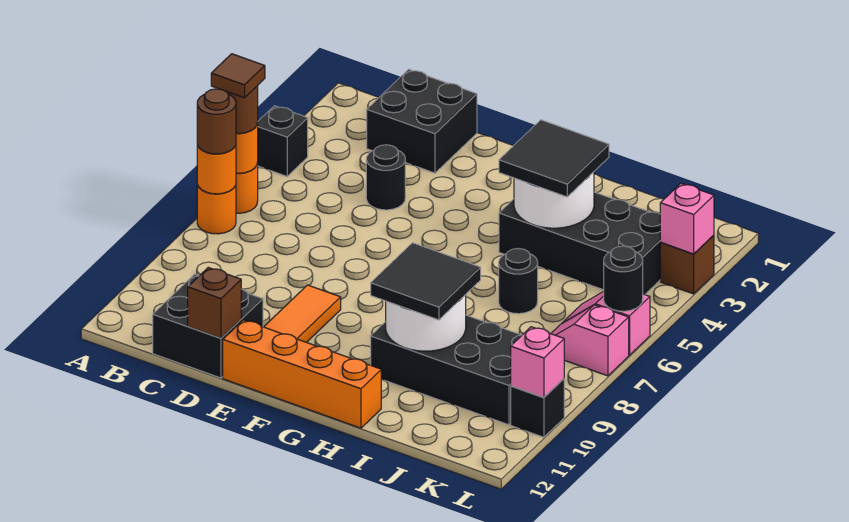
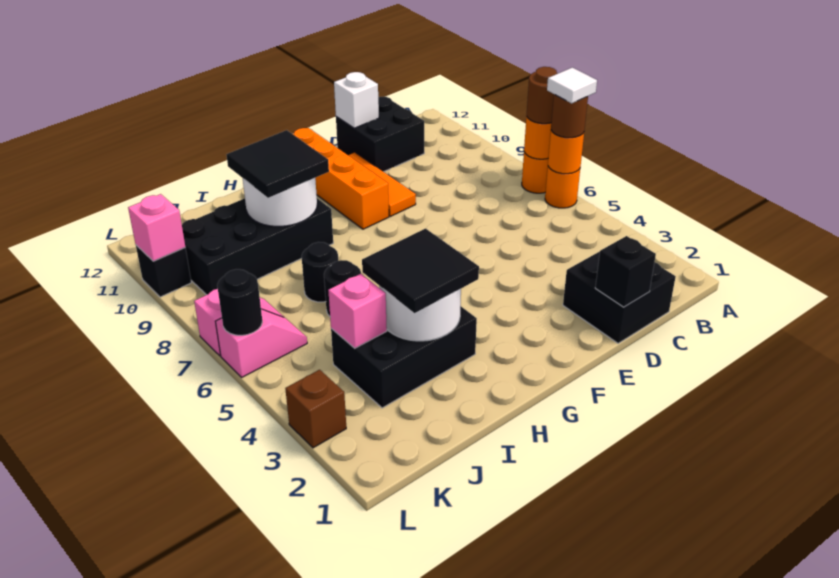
black 1x1 brick [258,106,308,176] -> black 1x1 brick moved to [595,236,656,307]
brown 1x1 tile [211,54,265,98] -> white 1x1 tile [547,68,597,103]
black 1x1 round brick [366,145,405,210] -> black 1x1 round brick moved to [302,242,338,302]
brown 1x1 brick [188,267,241,338] -> white 1x1 brick [334,72,379,128]
orange 1x4 brick [223,320,381,428] -> orange 1x4 brick turned to [293,128,389,229]
black 2x4 brick [499,192,661,295] -> black 2x3 brick [331,306,477,408]
pink 1x1 brick [660,183,714,254] -> pink 1x1 brick moved to [328,274,387,348]

